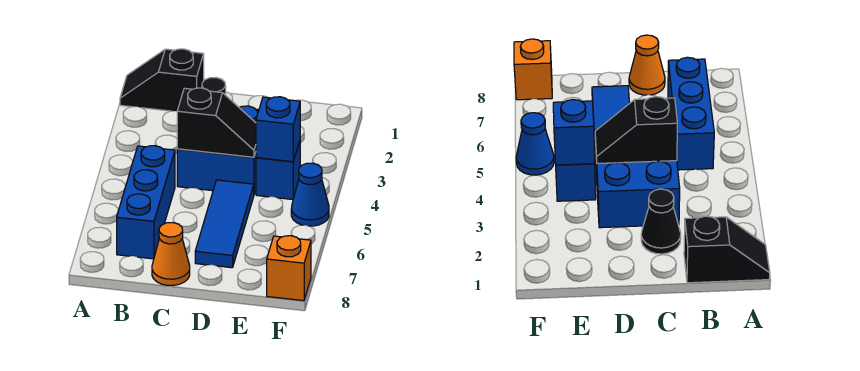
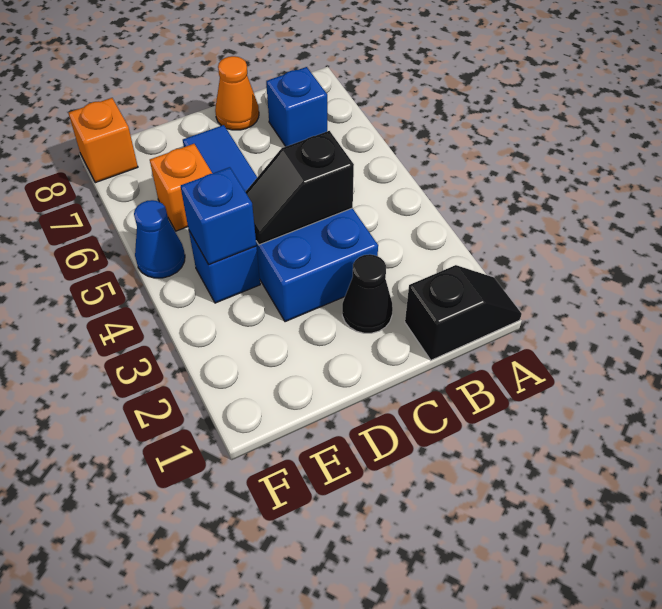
blue 1x3 brick [117,146,175,259] -> blue 1x1 brick [266,67,327,146]
none -> orange 1x1 brick [150,144,212,231]

